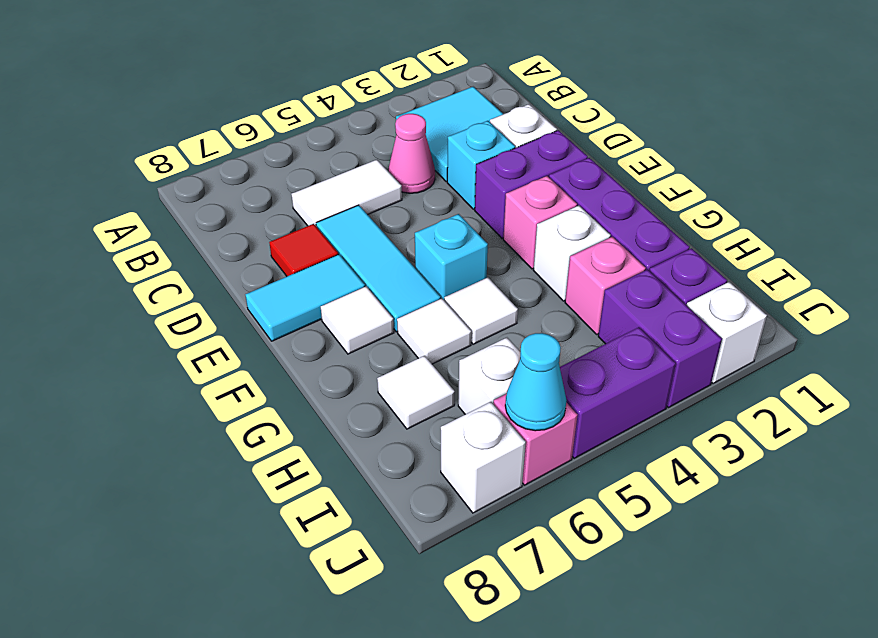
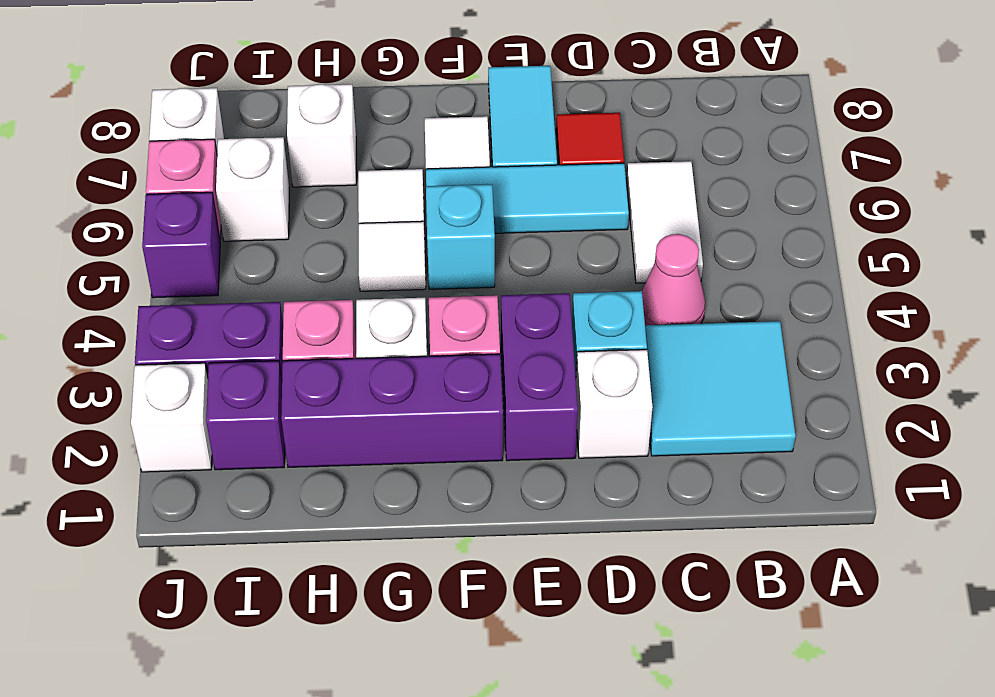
white 1x1 tile [377,356,455,429] -> white 1x1 brick [287,84,356,187]
purple 1x2 brick [560,327,676,458] -> purple 1x1 brick [142,192,220,298]
cyan 1x1 cone [505,333,566,431] -> none

